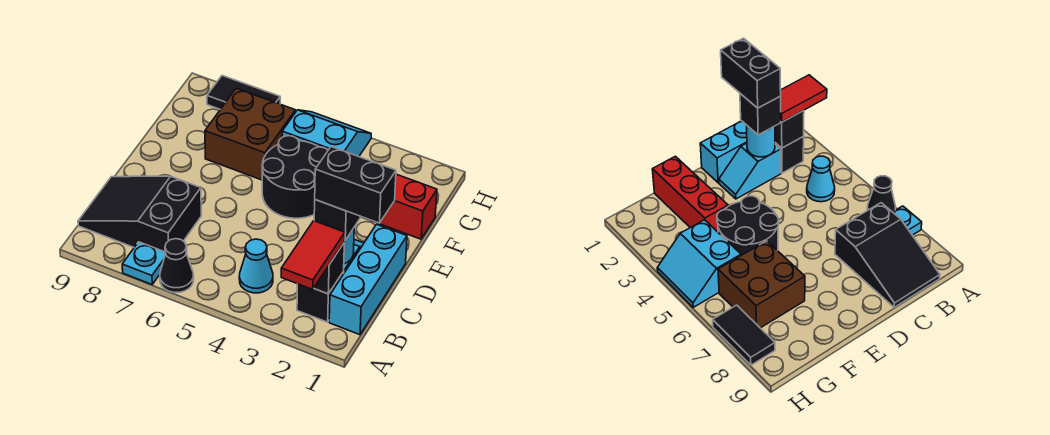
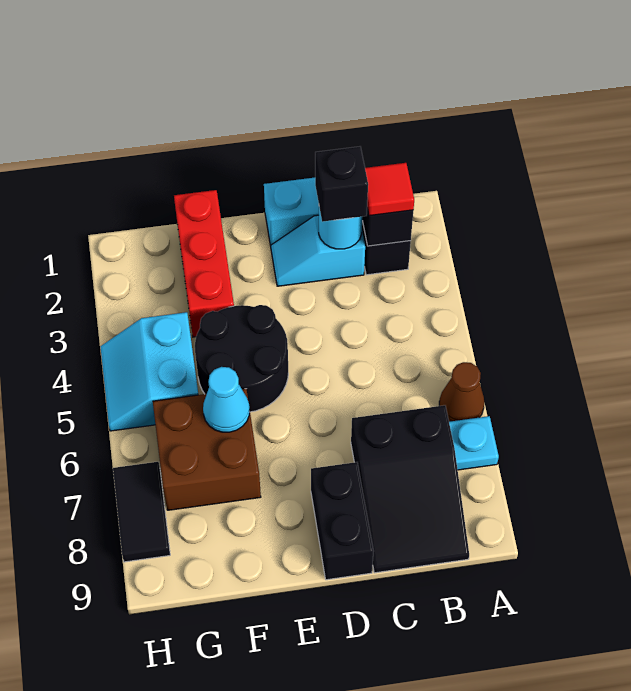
red 1x2 tile [281,221,345,289] -> red 1x1 tile [365,163,414,216]
black 1x1 cone [160,239,194,292] -> brown 1x1 cone [439,362,484,422]
cyan 1x1 cone [239,239,273,293] -> cyan 1x1 cone moved to [203,367,250,432]
black 1x2 brick [315,147,396,223] -> black 1x2 brick moved to [311,462,374,580]

